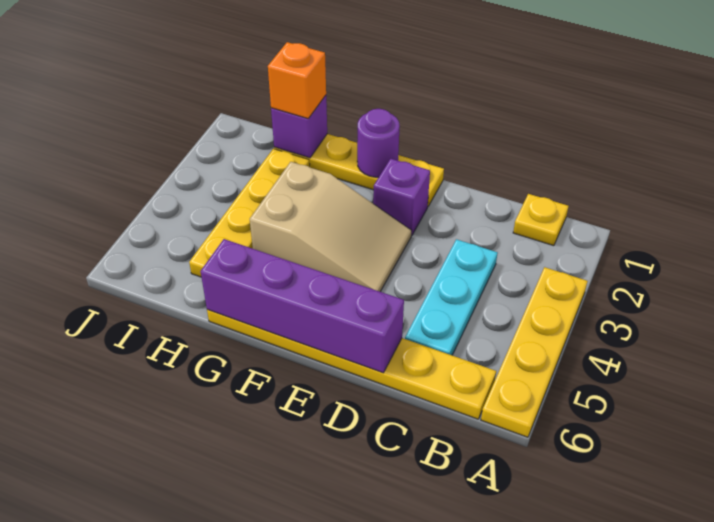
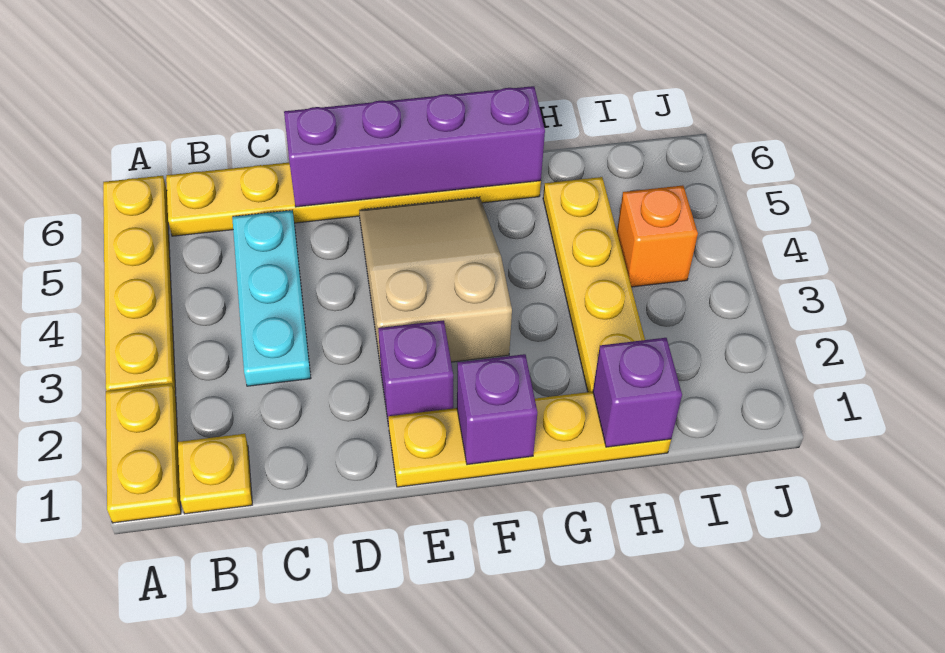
none -> yellow 1x2 plate [106,383,181,523]
tan 2x3 slope [250,162,411,292] -> tan 2x3 slope turned to [359,197,512,368]
purple 1x1 round brick [357,109,400,177] -> purple 1x1 brick [457,354,537,465]
orange 1x1 brick [268,42,326,119] -> orange 1x1 brick moved to [617,185,698,287]

